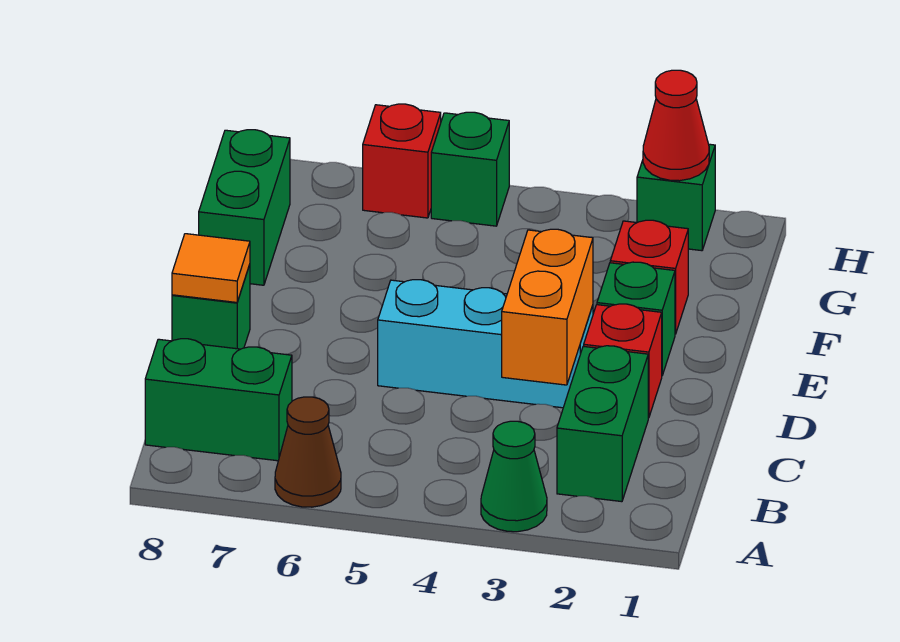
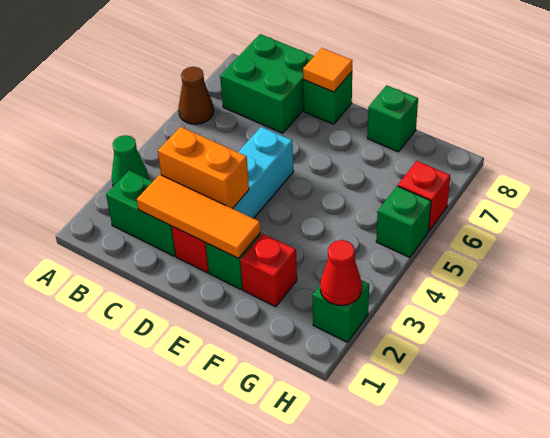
green 1x2 brick [145,339,292,461] -> green 2x2 brick [220,34,314,133]
none -> orange 1x3 tile [137,175,261,258]
green 1x2 brick [199,130,290,285] -> green 1x1 brick [367,85,418,152]

